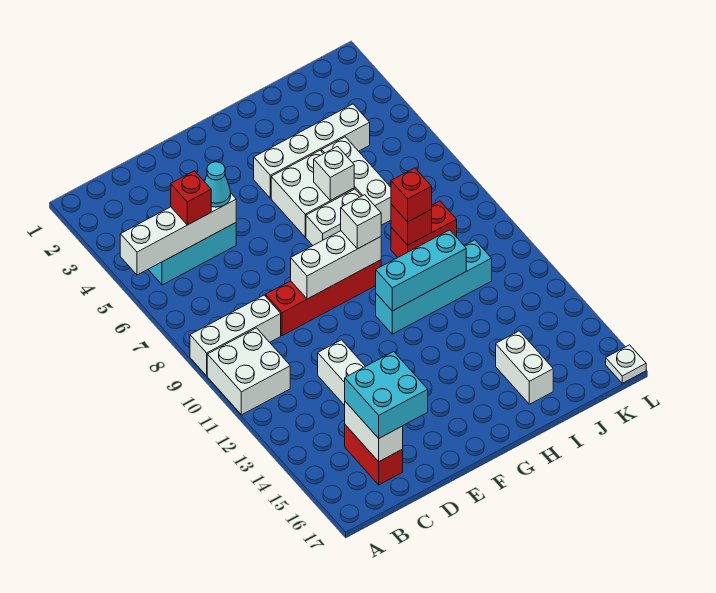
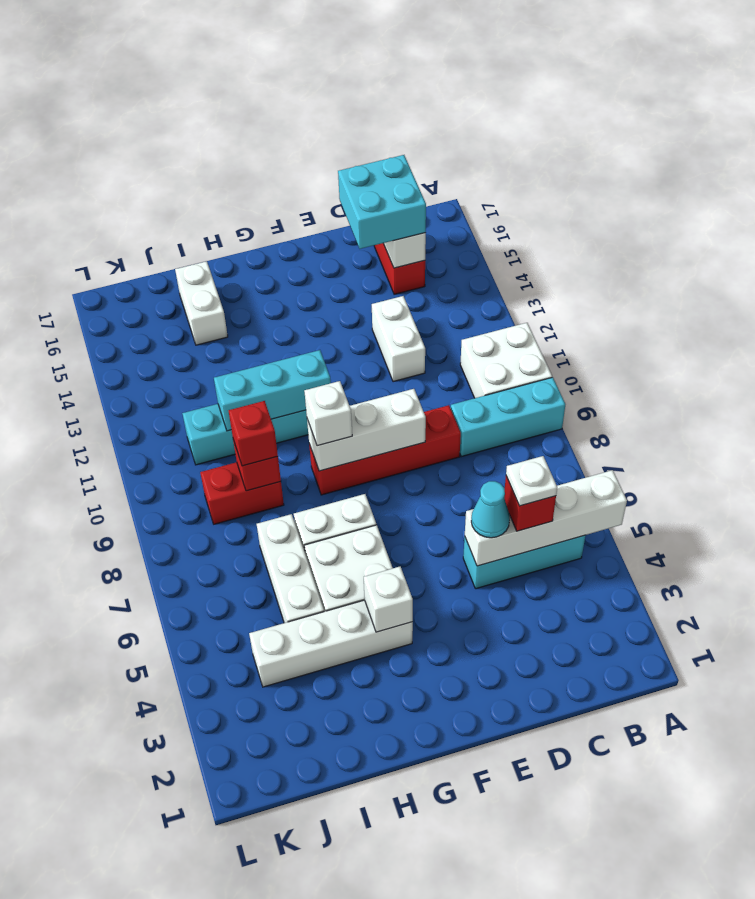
white 1x3 brick [190,295,281,376] -> cyan 1x3 brick [451,377,565,457]
white 1x1 brick [314,146,354,200] -> white 1x1 brick moved to [364,567,413,632]
white 1x1 plate [606,345,646,383] -> white 1x1 plate moved to [506,456,557,506]

